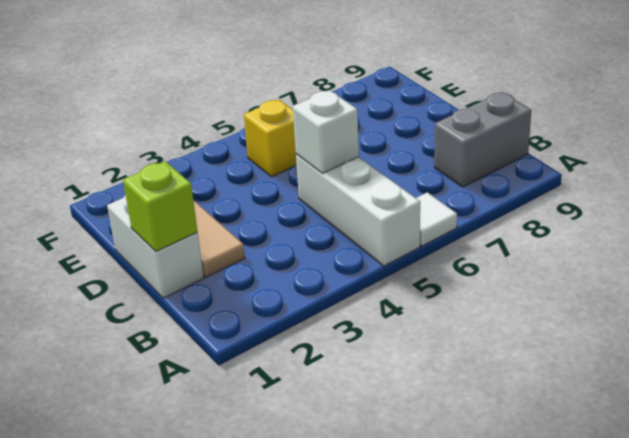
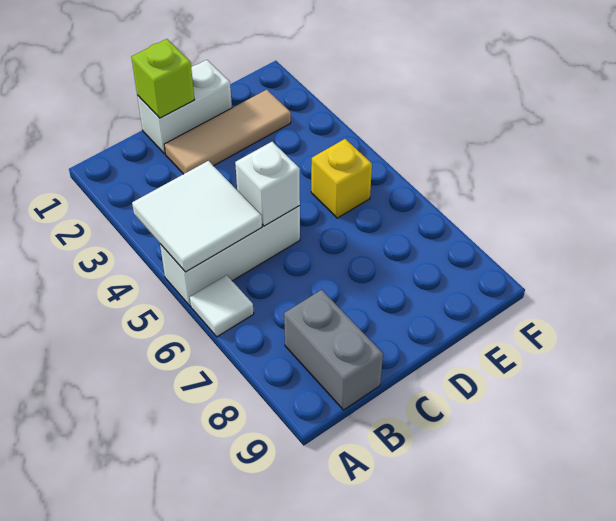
none -> white 2x2 tile [132,161,262,272]

